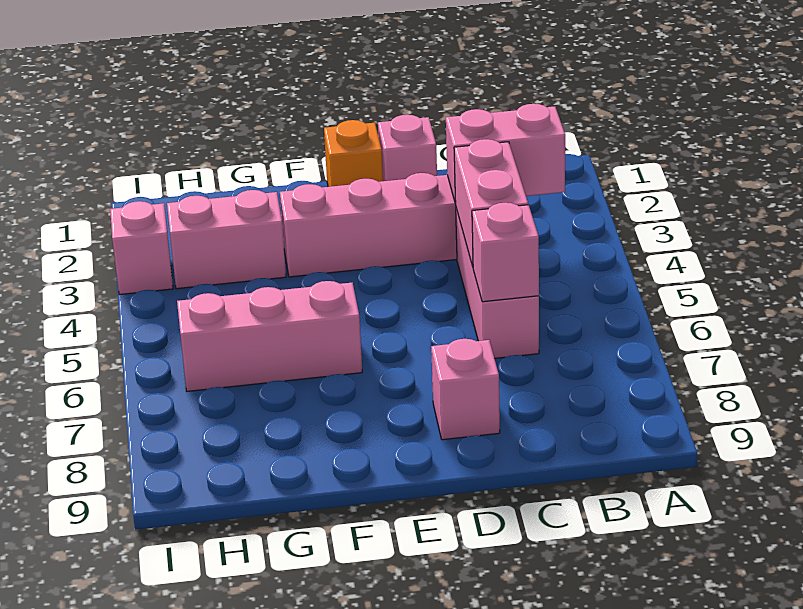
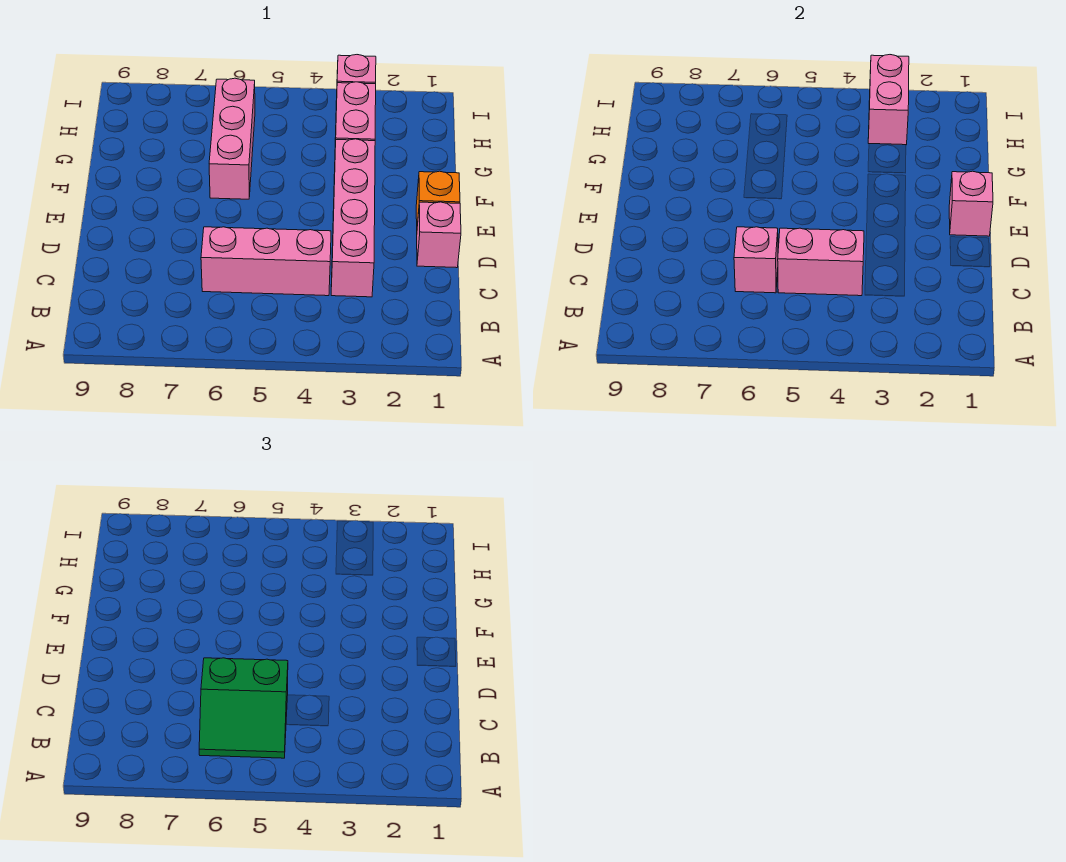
pink 1x2 brick [446,104,565,203] -> pink 1x2 brick moved to [868,55,909,145]
none -> green 2x2 slope [199,658,288,758]
pink 1x1 brick [431,338,500,440] -> pink 1x1 brick moved to [949,171,993,236]

